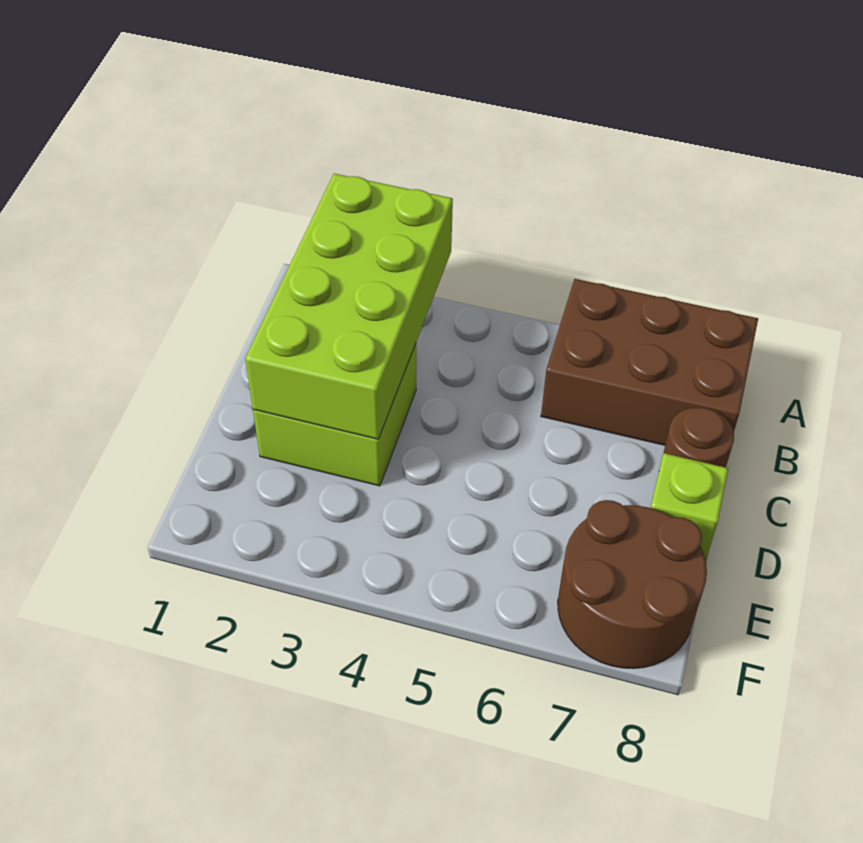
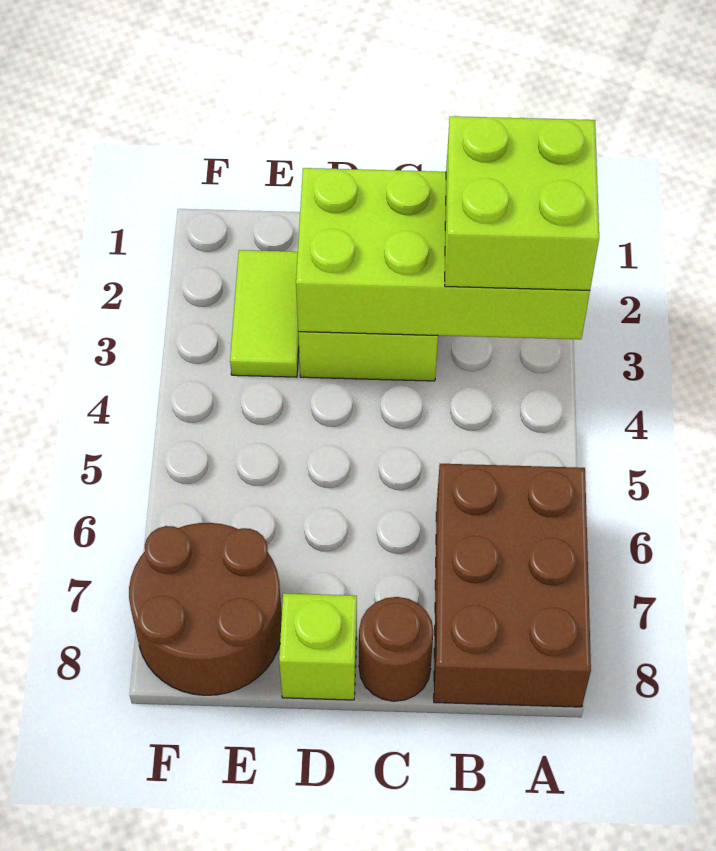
none -> lime 2x2 brick [445,116,599,290]
none -> lime 1x2 tile [230,250,299,377]

